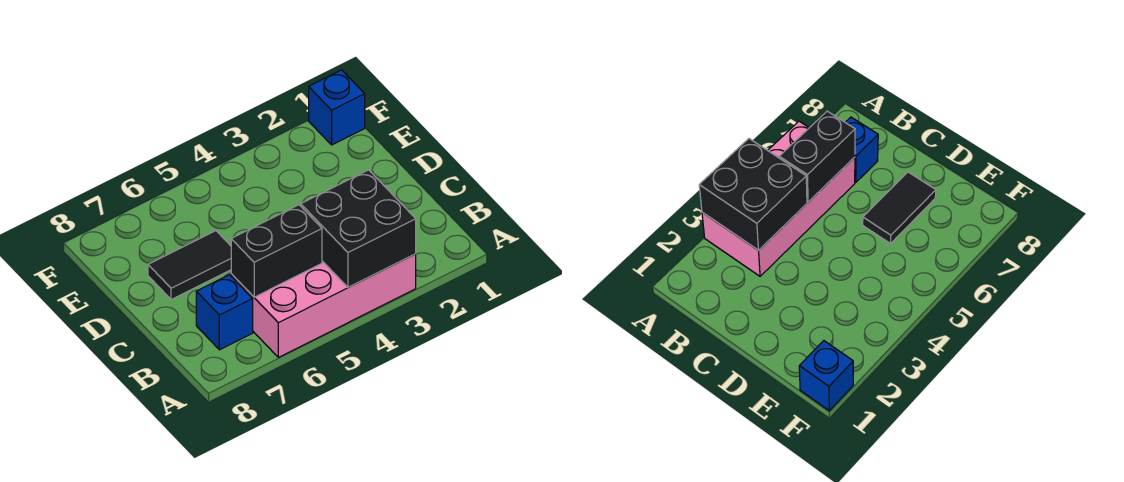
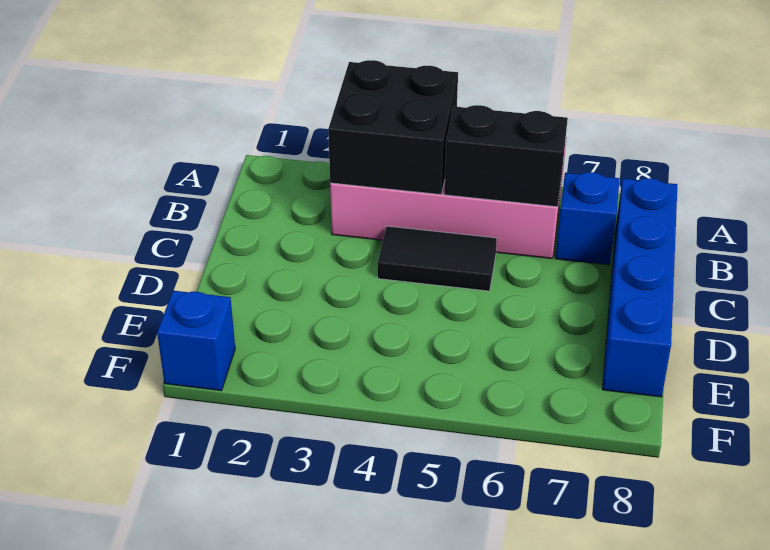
none -> blue 1x4 brick [602,178,678,397]
black 1x2 tile [148,231,231,300] -> black 1x2 tile moved to [378,226,497,291]

